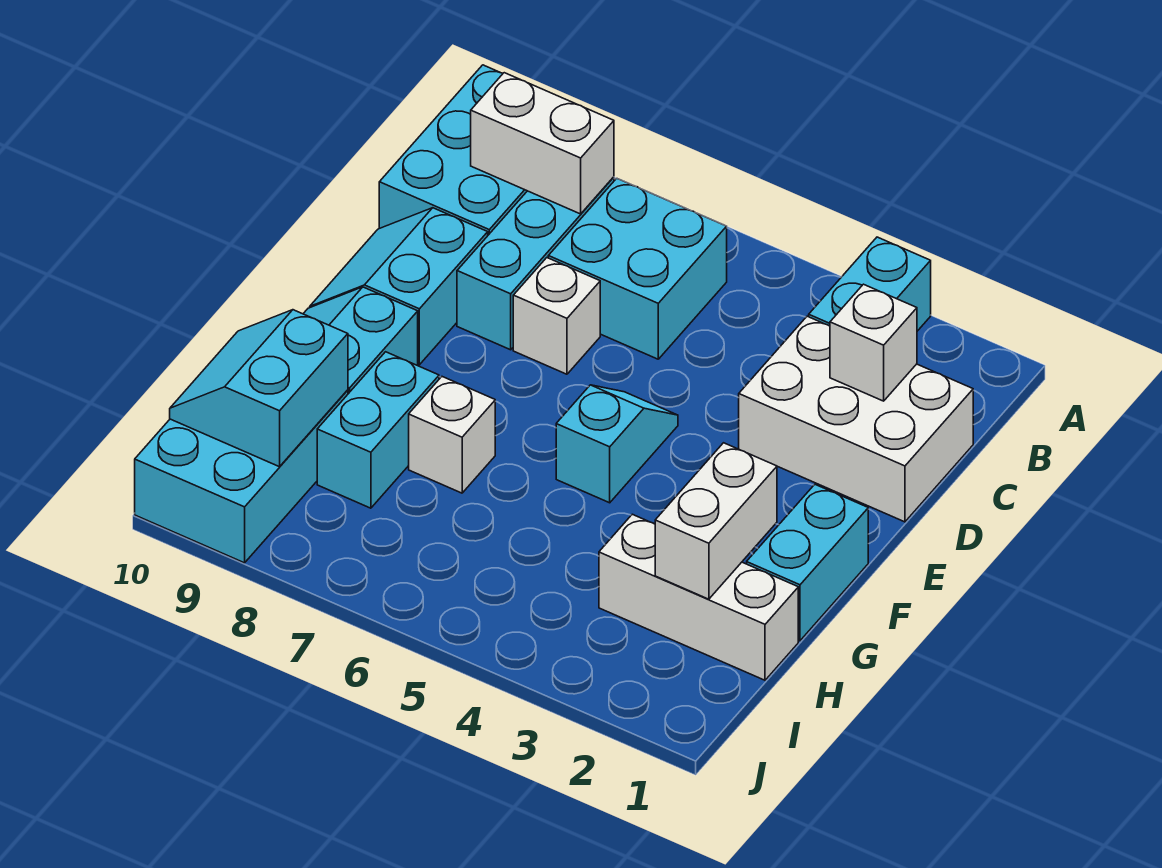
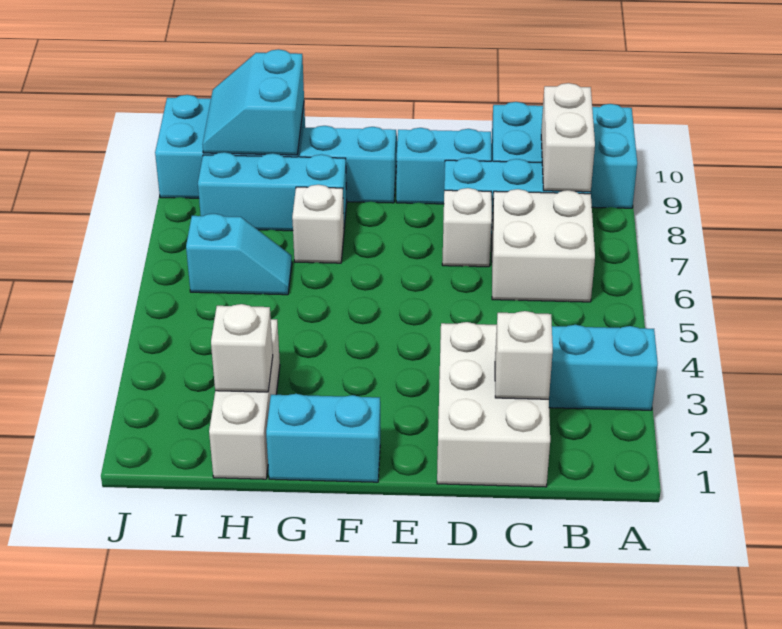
cyan 2x2 brick [548,178,727,359] -> white 2x2 brick [492,189,595,302]
cyan 1x2 slope [556,385,678,503] -> cyan 1x2 slope moved to [186,214,292,295]
white 1x2 brick [655,443,777,599] -> white 1x1 brick [211,304,273,392]
cyan 1x2 brick [317,352,439,508] -> cyan 1x3 brick [198,152,347,231]
cyan 2x2 slope [170,310,348,467] -> cyan 2x2 slope turned to [203,49,304,155]

